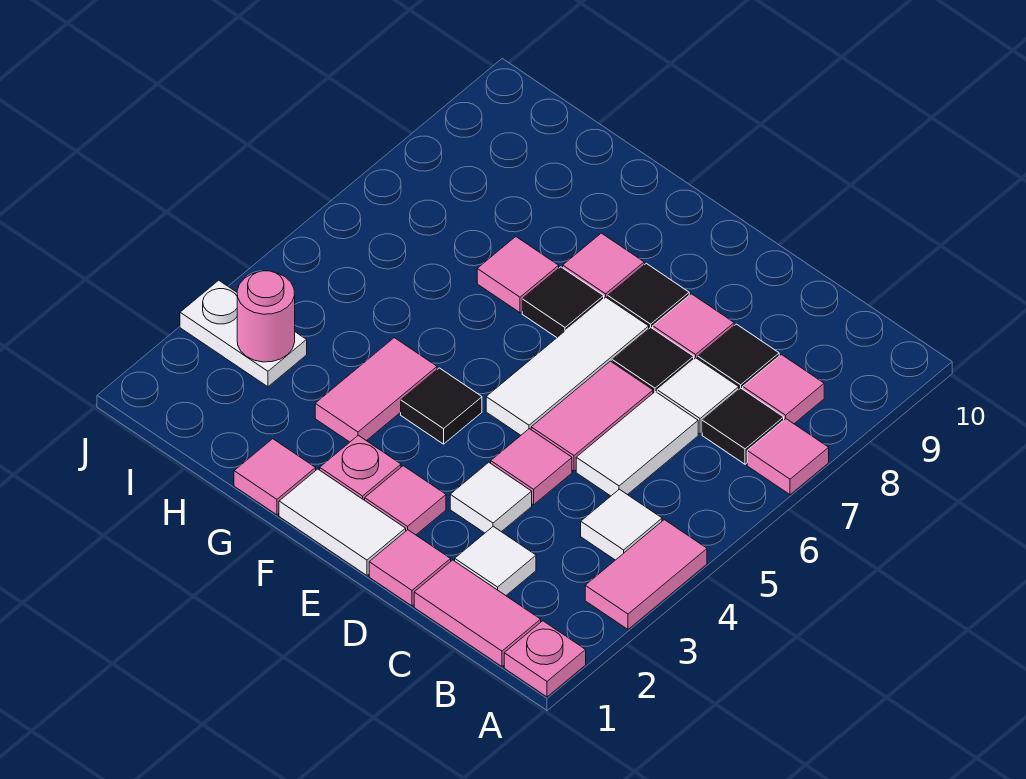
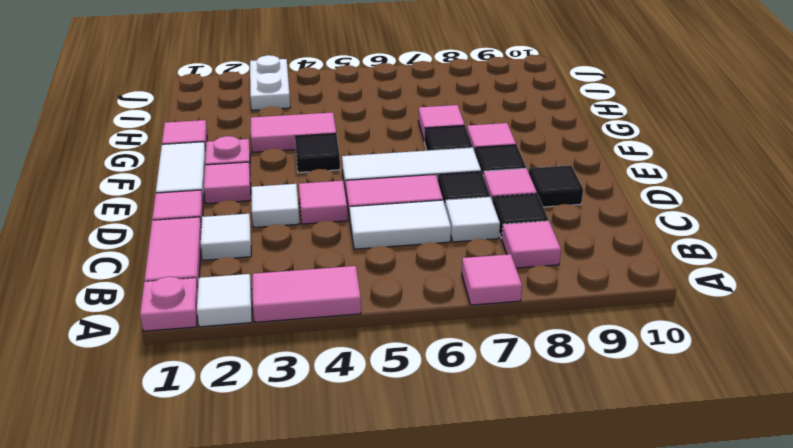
white 1x1 tile [581,489,662,560] -> white 1x1 tile moved to [197,274,252,327]
black 1x1 tile [702,388,784,464] -> black 1x1 tile moved to [529,165,583,207]
pink 1x1 round brick [237,271,295,362] -> none

